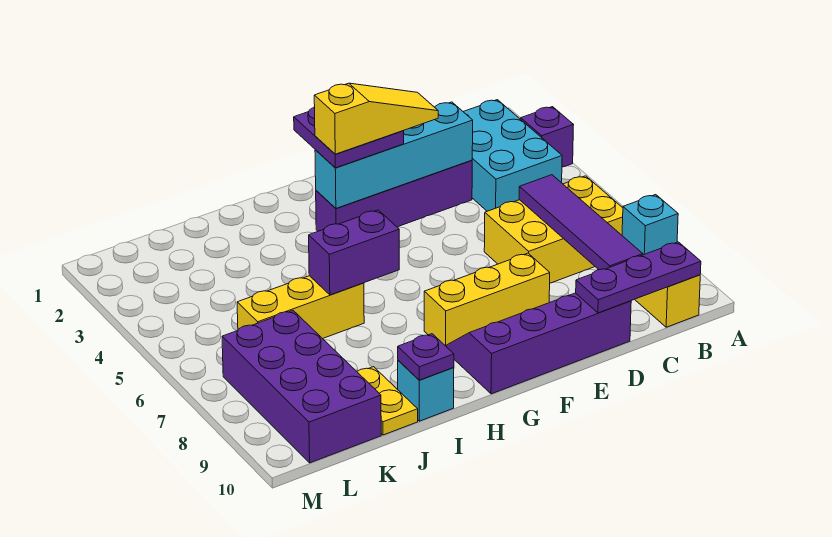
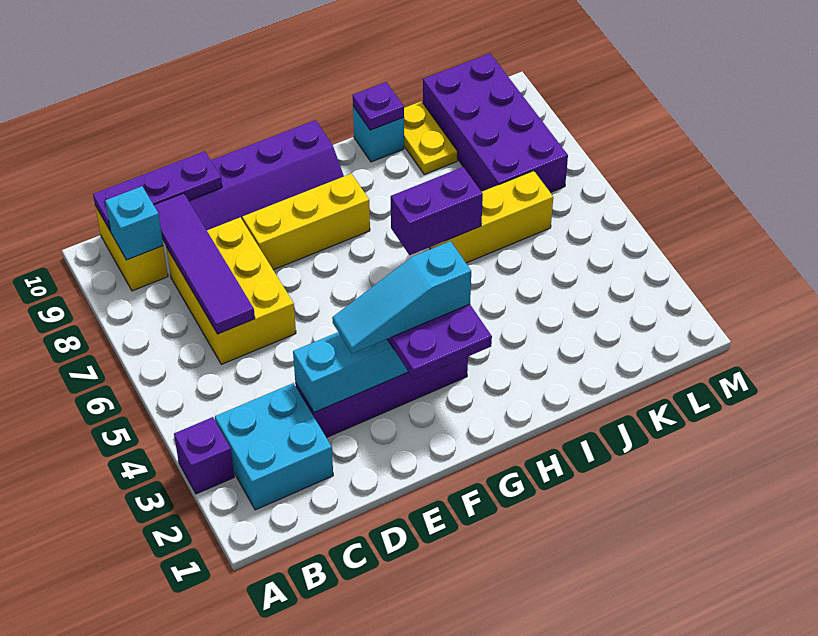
cyan 2x3 brick [463,100,562,211] -> cyan 2x2 brick [215,383,333,510]
yellow 2x3 brick [484,176,623,283] -> yellow 2x3 brick turned to [166,217,296,364]
yellow 1x3 slope [314,83,438,154] -> cyan 1x3 slope [332,241,471,354]

